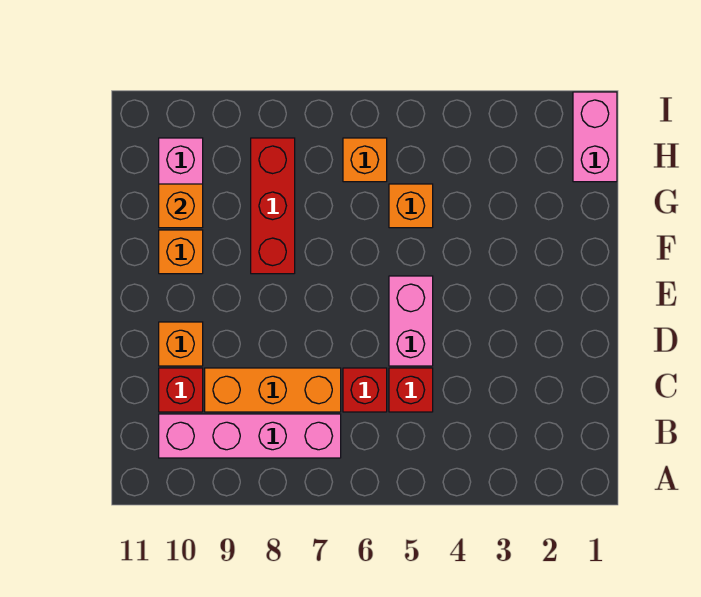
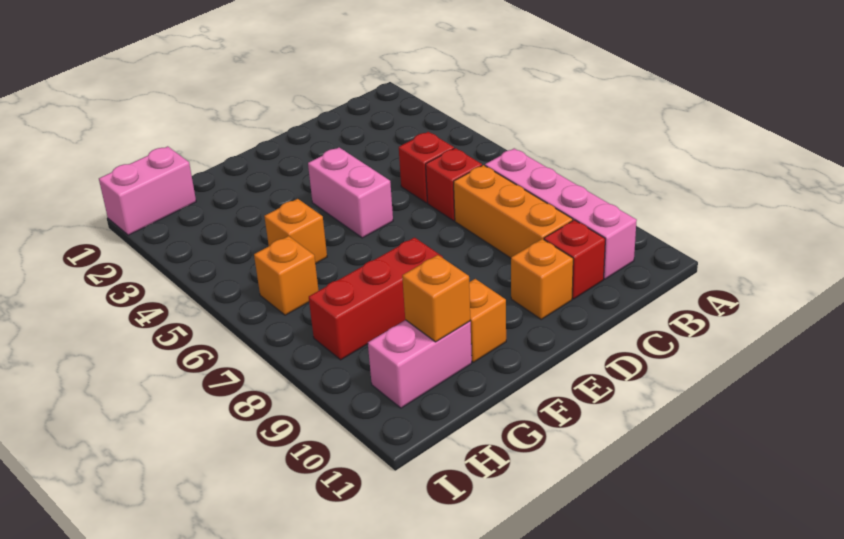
pink 1x2 brick [389,276,433,366] -> pink 1x2 brick turned to [308,148,393,238]

